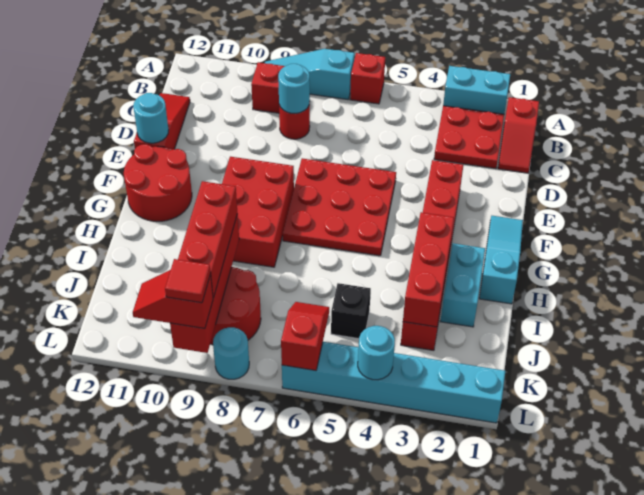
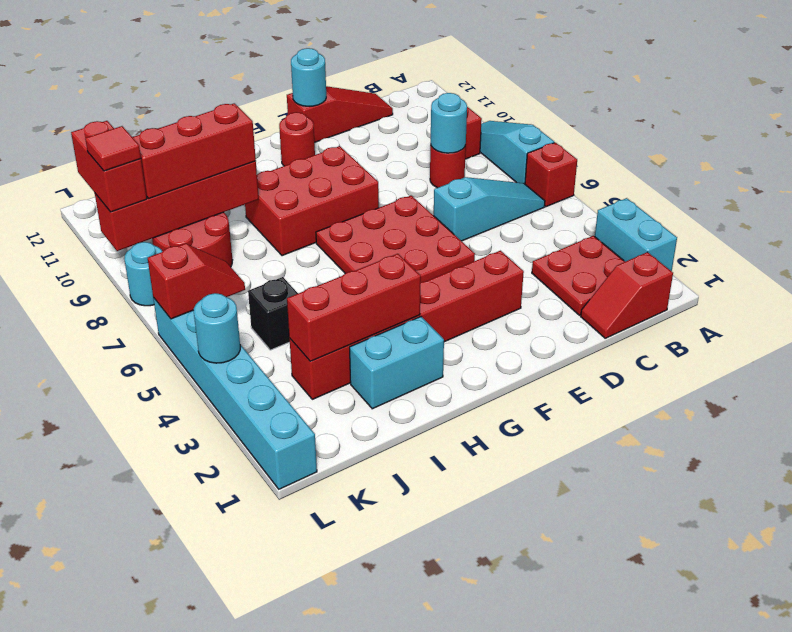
cyan 1x3 slope [479,216,523,304] -> cyan 1x3 slope moved to [434,177,545,241]
red 2x2 round brick [124,144,192,221] -> red 1x1 round brick [279,112,315,166]
red 1x2 slope [133,270,213,329] -> red 1x2 brick [71,121,147,212]

